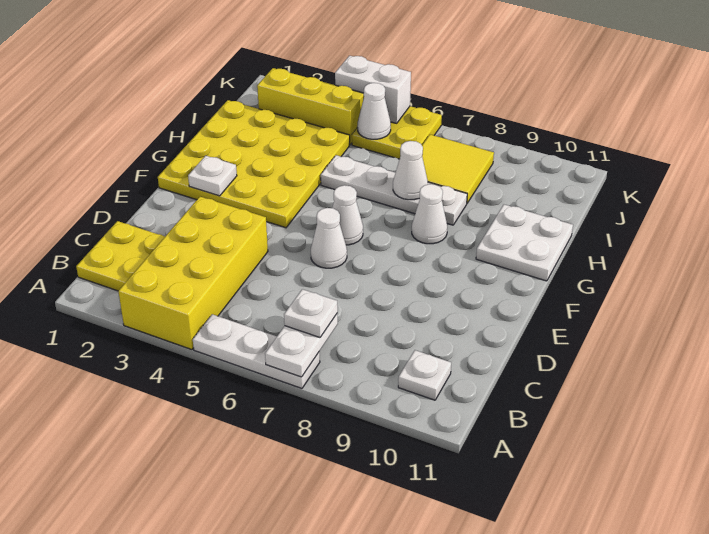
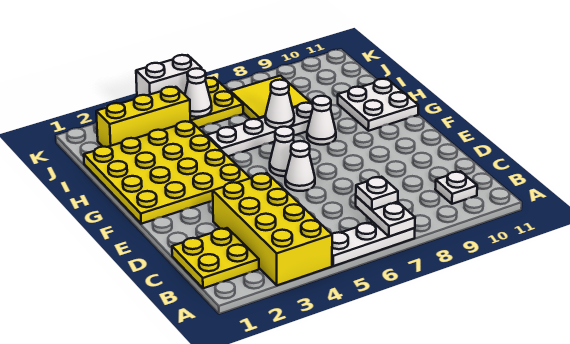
white 1x1 plate [188,156,237,196] -> none

